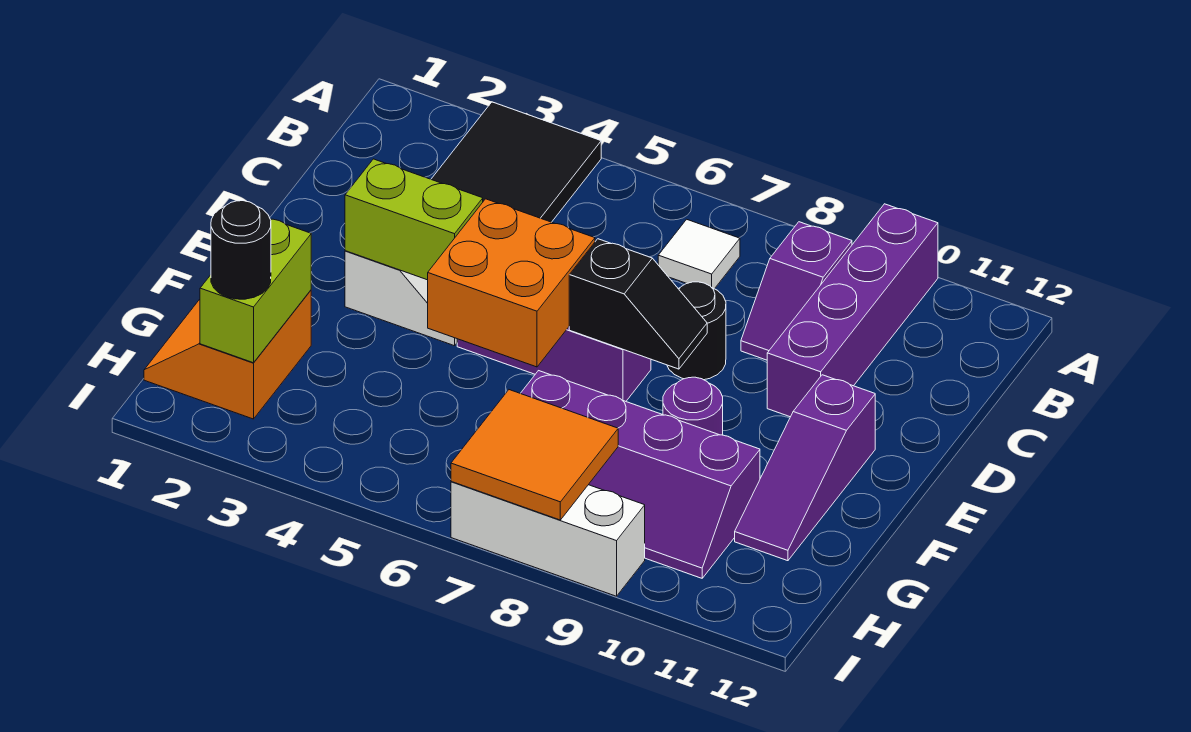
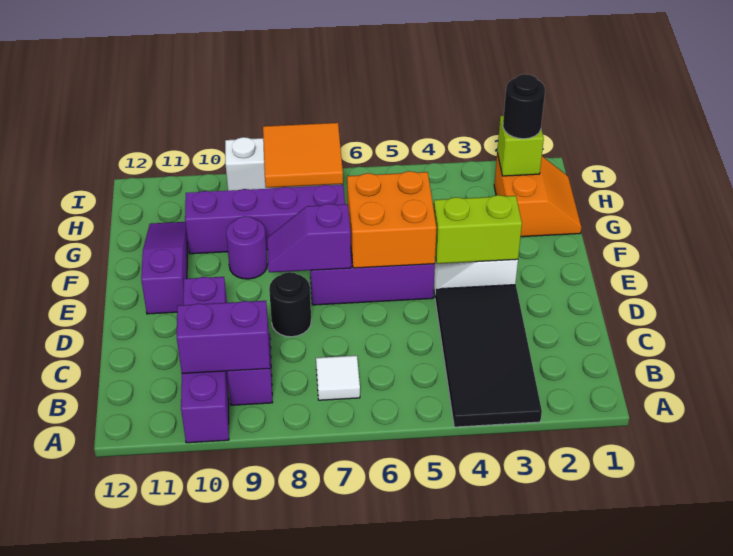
none -> purple 1x2 brick [177,301,270,373]
black 1x2 slope [569,239,707,369] -> purple 1x2 slope [267,204,351,272]
lime 1x2 brick [200,219,311,363] -> lime 1x1 brick [497,116,544,176]

